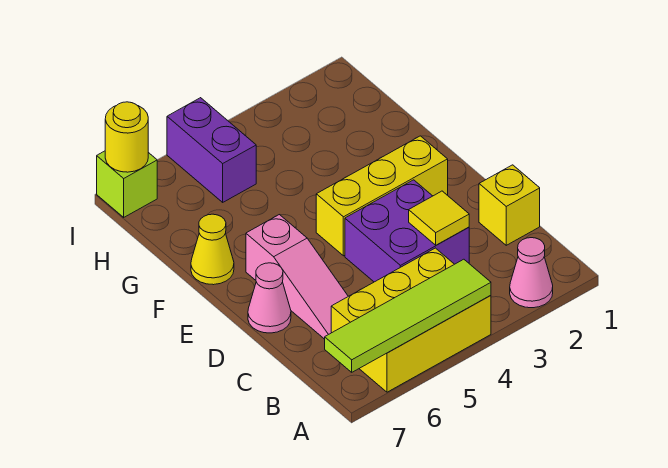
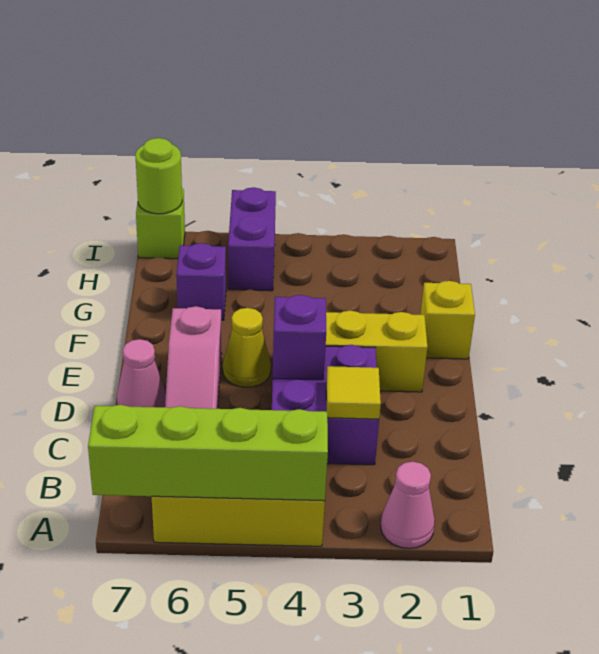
lime 1x4 tile [325,259,491,372] -> lime 1x4 brick [88,405,328,501]
yellow 1x1 brick [479,165,540,245] -> yellow 1x1 brick moved to [420,281,475,359]
none -> purple 1x1 brick [273,295,326,380]
yellow 1x1 cone [191,214,234,285] -> yellow 1x1 cone moved to [223,308,271,387]
none -> purple 1x1 brick [176,243,226,320]
yellow 1x1 round brick [105,102,148,172] -> lime 1x1 round brick [135,138,182,214]

